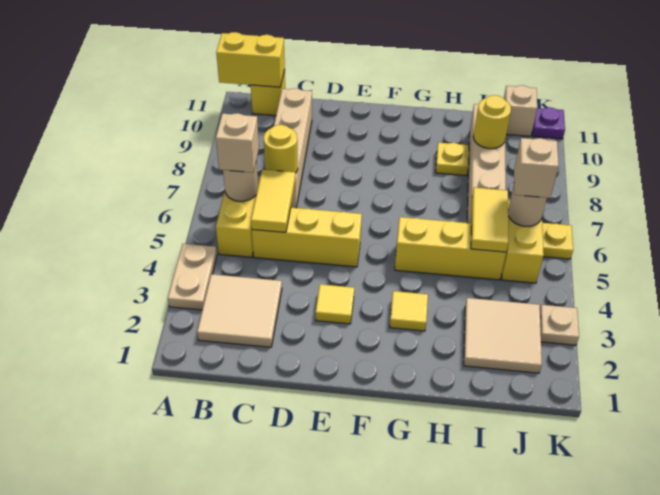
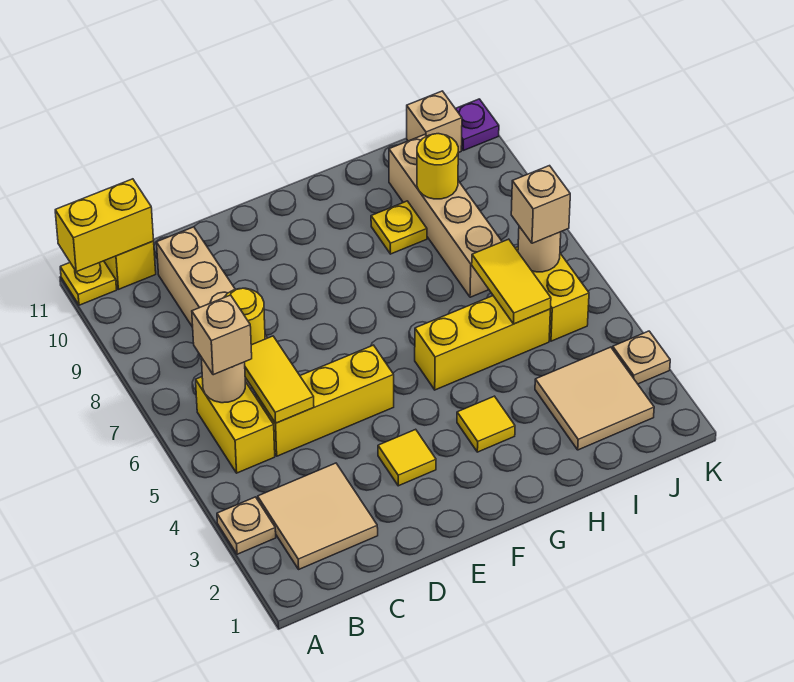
tan 1x2 plate [168,244,217,310] -> tan 1x1 plate [217,497,276,554]
yellow 1x1 plate [542,223,573,259] -> yellow 1x1 plate moved to [60,261,116,305]

